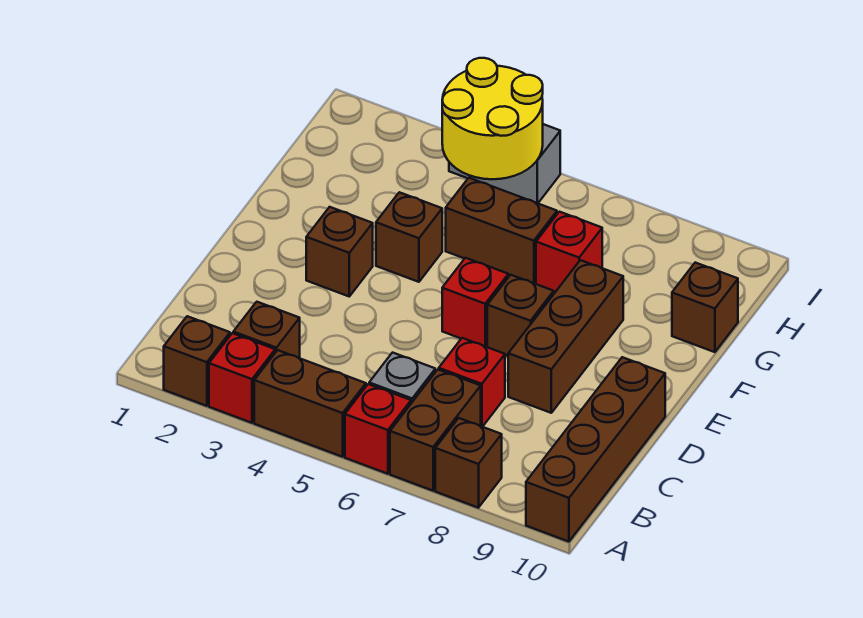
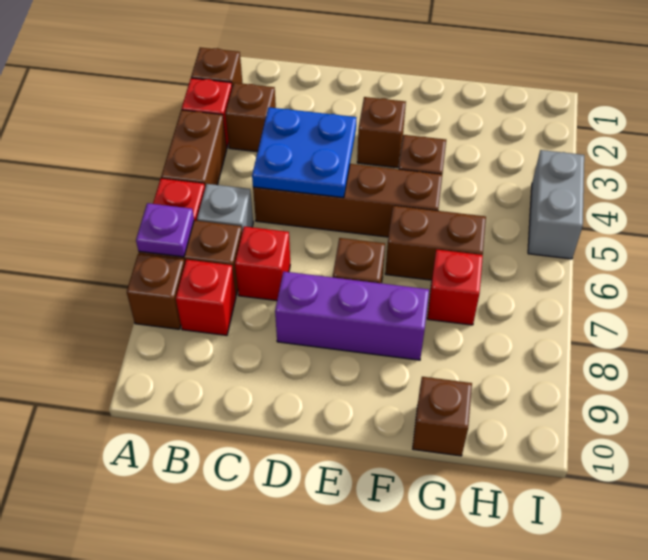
none -> purple 1x1 plate [136,203,194,257]
brown 1x4 brick [526,357,665,542] -> brown 1x4 brick moved to [253,164,442,237]
none -> blue 2x2 plate [252,107,356,198]
brown 1x3 brick [508,260,623,413] -> purple 1x3 brick [275,271,429,360]
red 1x1 brick [442,258,508,347] -> red 1x1 brick moved to [176,260,236,335]
brown 1x2 brick [446,178,557,284] -> brown 1x2 brick turned to [385,206,486,280]
yellow 2x2 round brick [442,58,543,179] -> none

